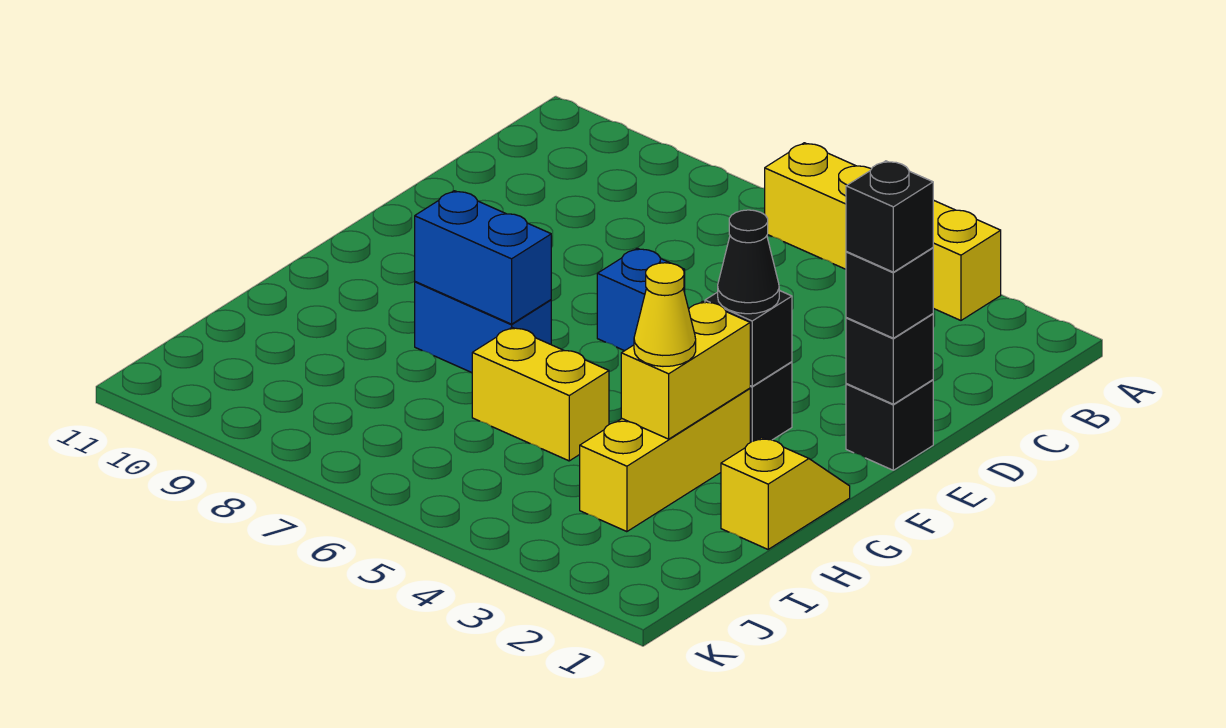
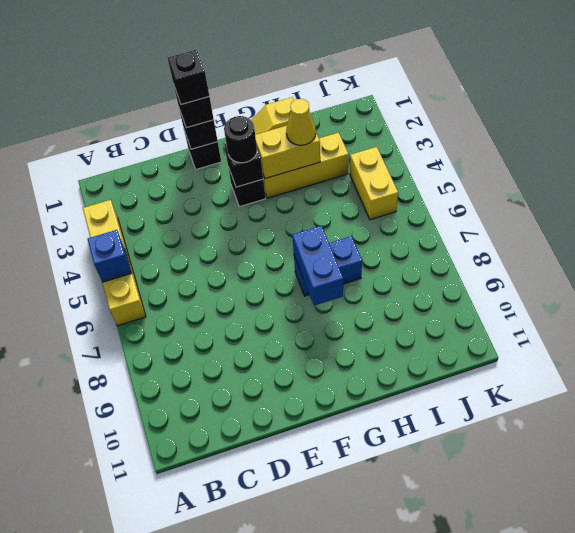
blue 1x1 brick [597,248,685,351] -> blue 1x1 brick moved to [88,230,131,282]
black 1x1 cone [718,210,779,314] -> black 1x1 round brick [224,116,257,163]
blue 1x2 brick [415,282,551,373] -> blue 1x2 brick turned to [294,236,362,296]
yellow 1x2 brick [472,328,609,461] -> yellow 1x2 brick moved to [350,147,398,220]

